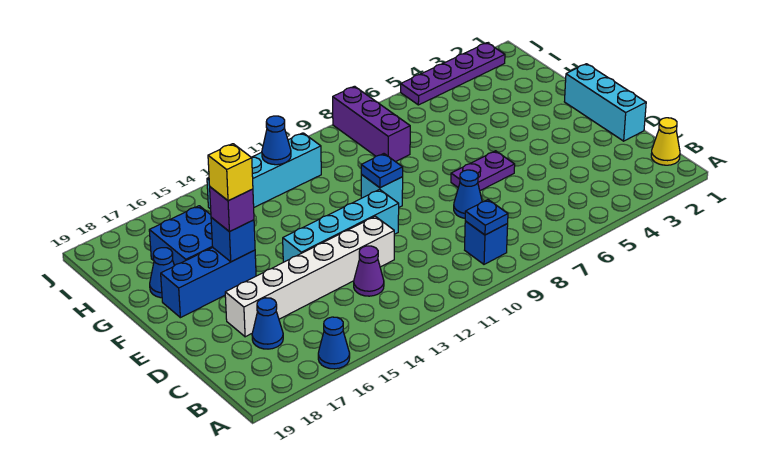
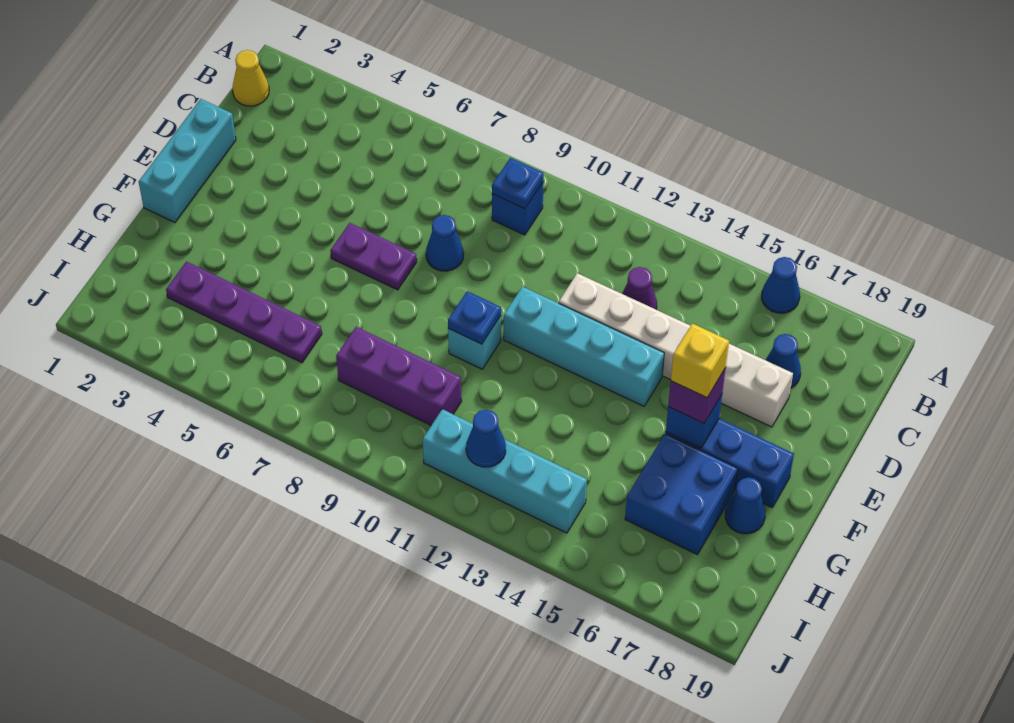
purple 1x3 brick [333,86,410,162] -> purple 1x3 brick turned to [336,327,462,425]
purple 1x4 plate [401,43,505,105] -> purple 1x4 plate moved to [166,262,322,363]

